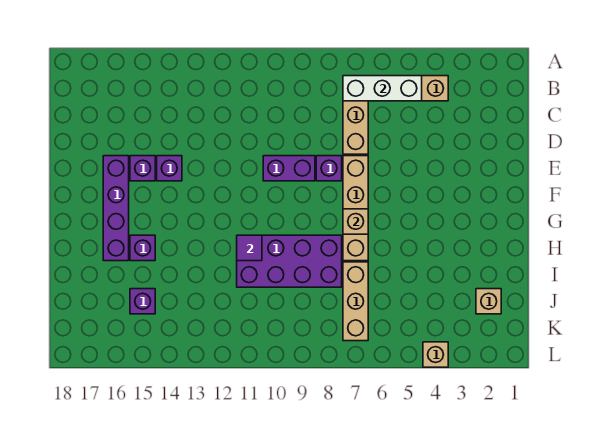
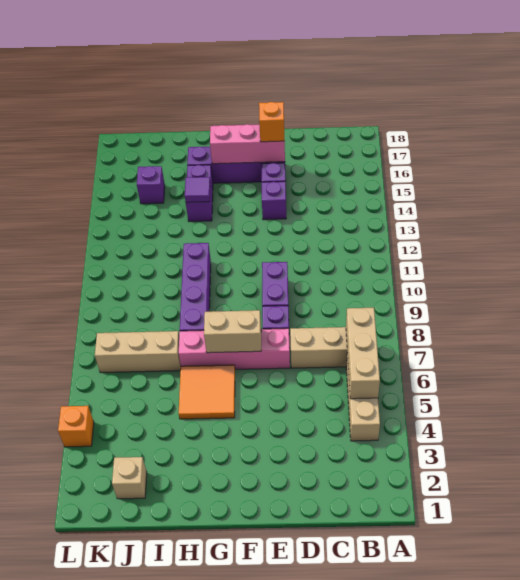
white 1x3 brick [343,76,422,101] -> tan 1x3 brick [346,308,380,399]
tan 1x4 brick [343,156,368,261] -> pink 1x4 brick [179,328,290,369]
none -> pink 1x3 brick [210,124,285,164]
none -> orange 1x1 brick [259,102,284,142]
none -> orange 2x2 tile [179,365,235,419]
tan 1x1 brick [343,209,368,234] -> tan 1x2 brick [204,310,261,353]
purple 2x4 brick [237,235,342,287] -> purple 1x4 brick [180,243,211,331]
purple 1x1 tile [237,235,262,261] -> purple 1x1 tile moved to [185,177,210,202]
purple 1x1 brick [130,235,155,261] -> purple 1x2 brick [186,165,213,221]
tan 1x1 brick [423,342,448,367] -> orange 1x1 brick [58,406,94,447]

